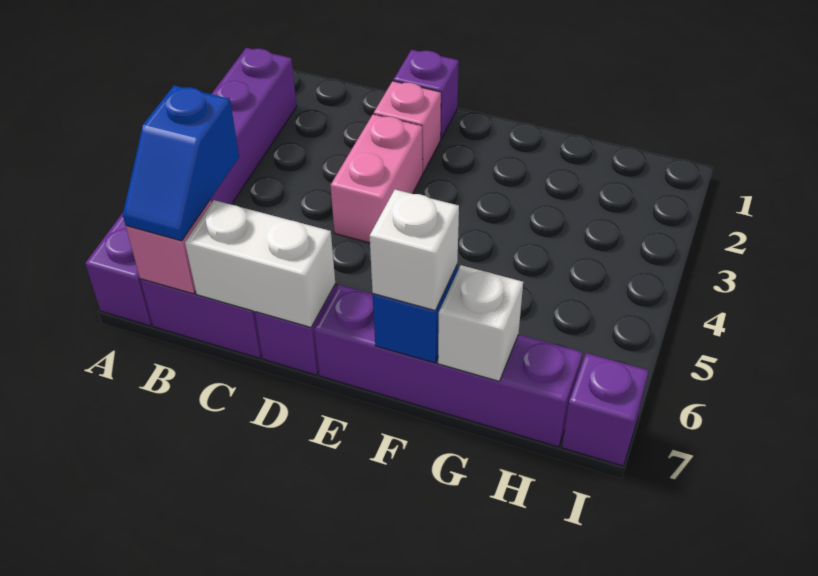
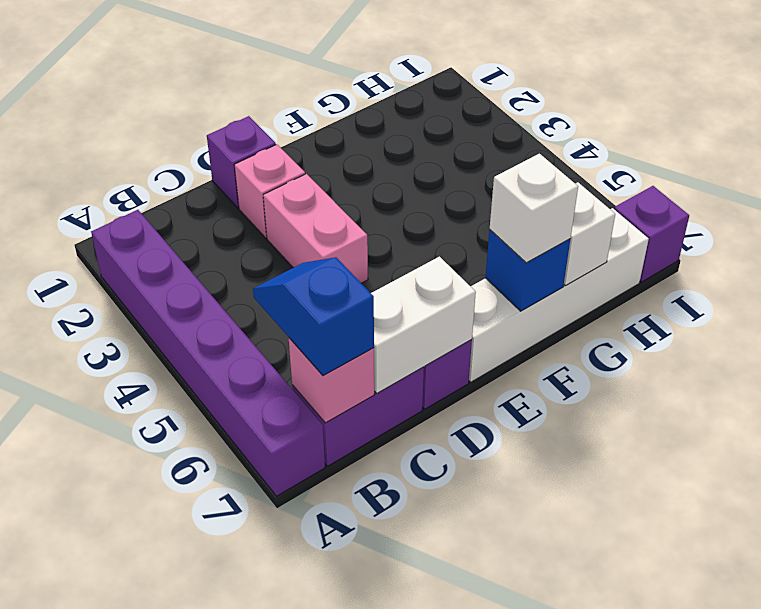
blue 1x2 slope [123,85,239,241] -> blue 1x2 slope turned to [253,257,374,376]
purple 1x4 brick [314,285,583,447] -> white 1x4 brick [469,208,649,382]

